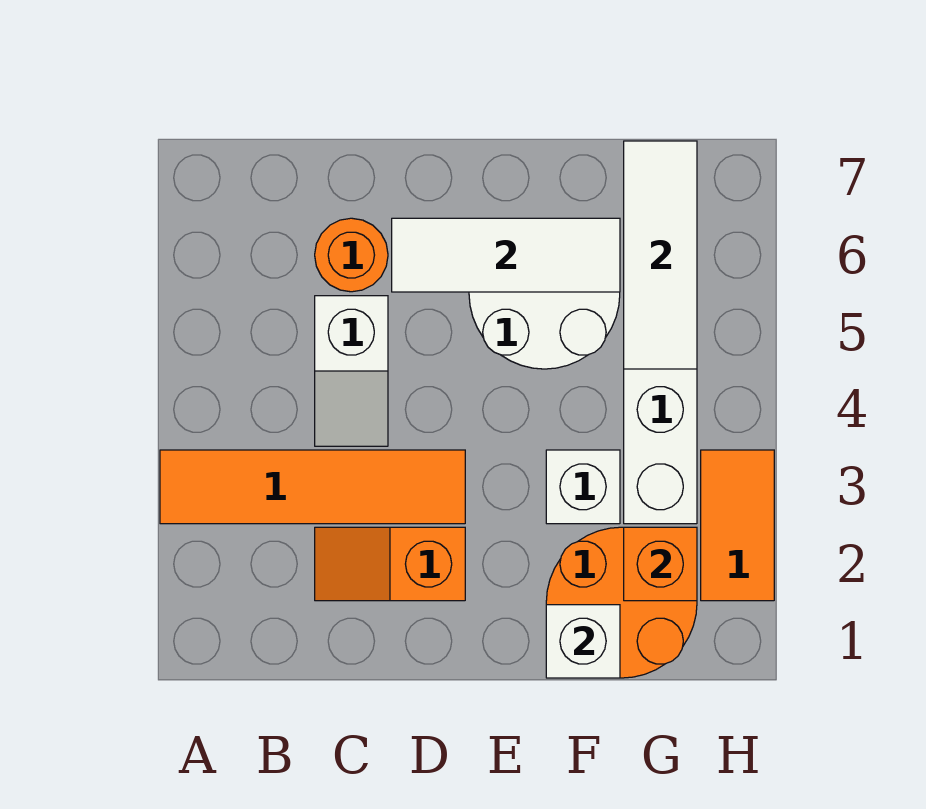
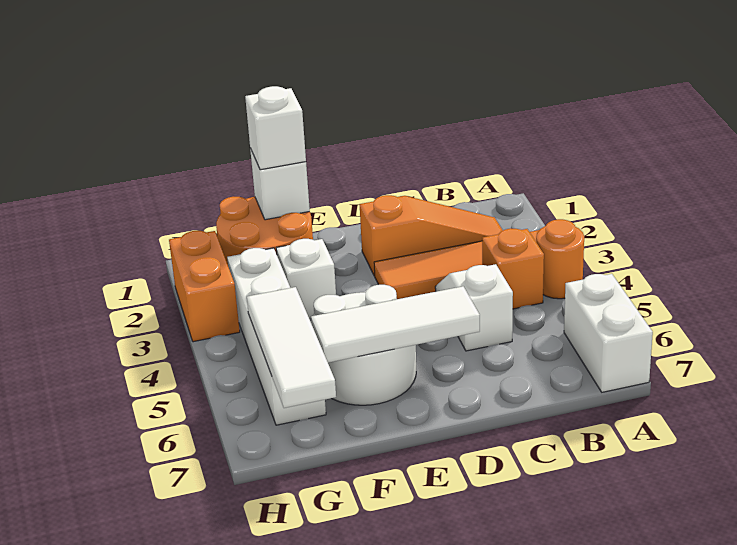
none -> white 1x2 brick [564,274,653,392]
orange 1x2 slope [315,527,465,601] -> orange 1x3 slope [360,195,503,276]
orange 1x1 round brick [315,218,388,292] -> orange 1x1 round brick moved to [536,219,584,299]
none -> white 1x1 brick [245,86,306,170]
orange 1x1 brick [624,527,697,601] -> orange 1x1 brick moved to [482,228,544,309]
orange 1x2 tile [701,450,774,601] -> orange 1x2 brick [169,231,240,342]

